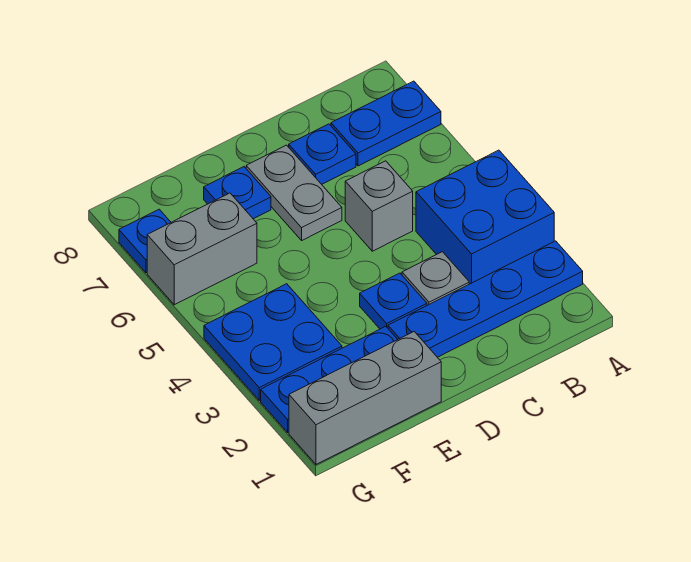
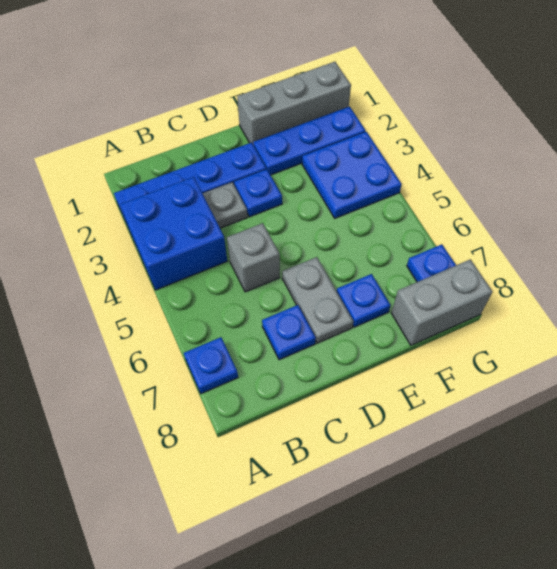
blue 1x2 plate [331,81,441,166] -> blue 1x1 plate [184,337,238,394]
grey 1x2 brick [147,193,257,305] -> grey 1x2 brick moved to [391,259,493,345]

